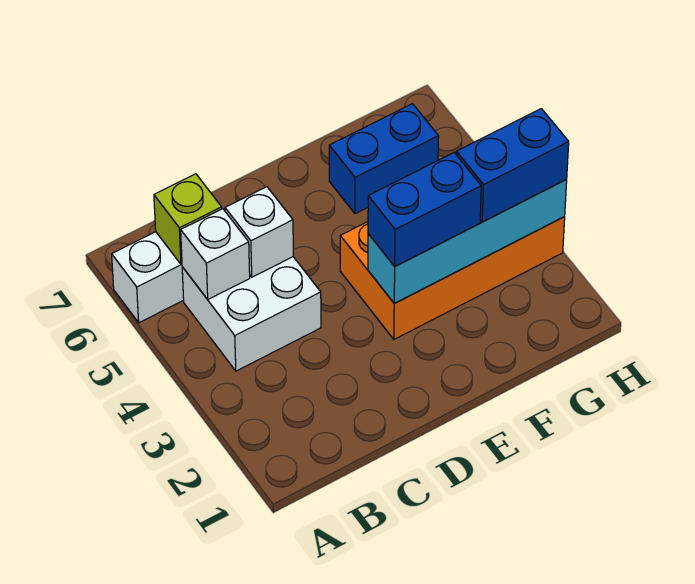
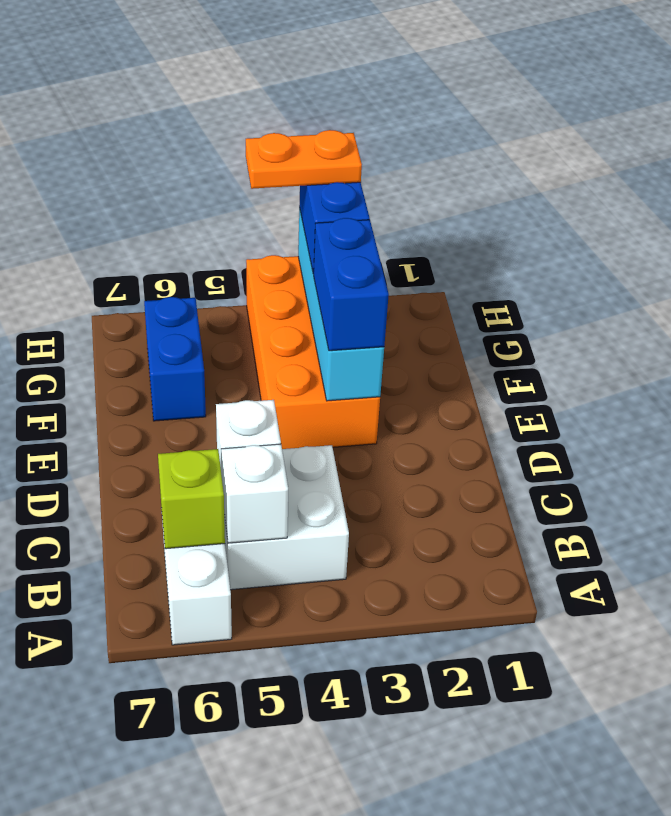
none -> orange 1x2 plate [246,130,362,189]

